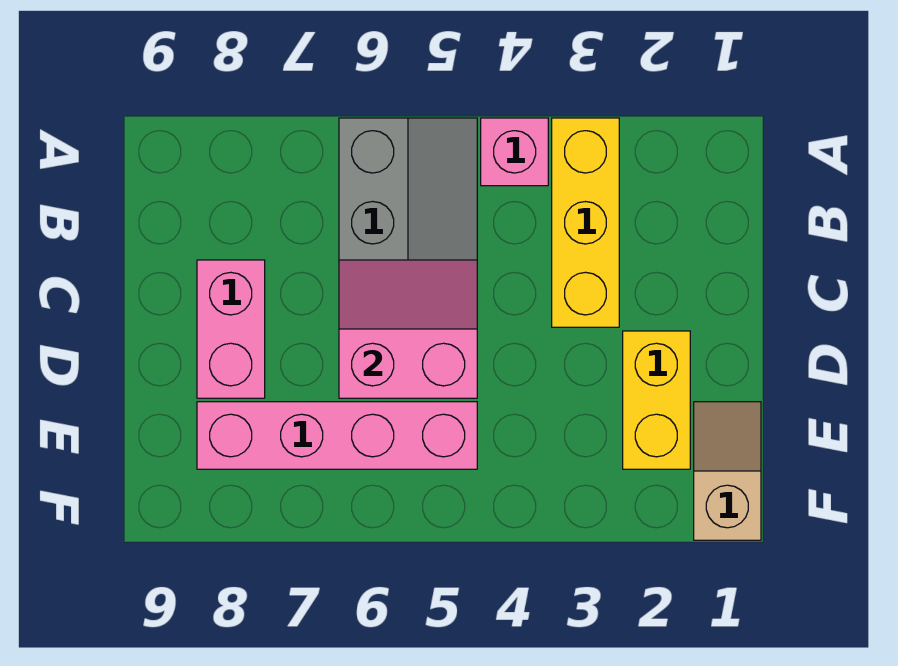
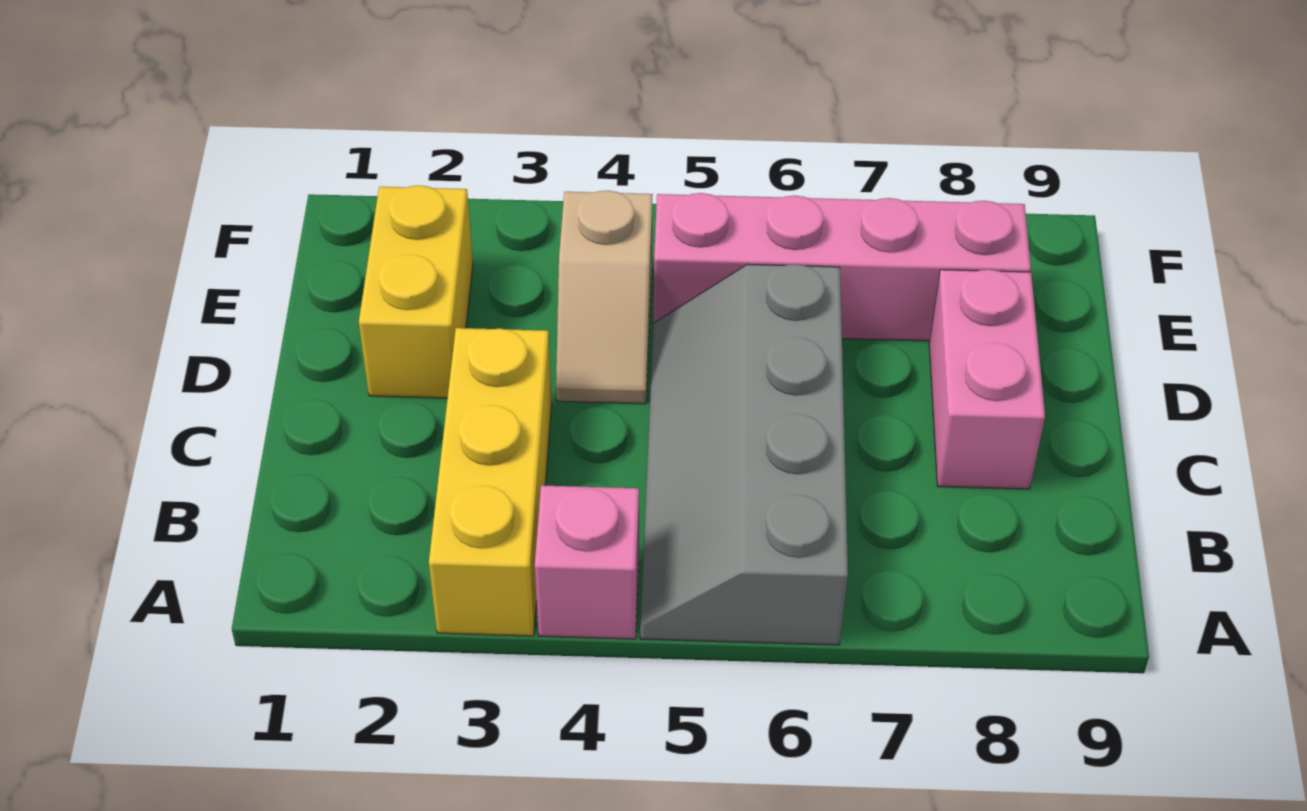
pink 2x2 slope [339,260,477,398] -> none
tan 1x2 slope [694,402,761,540] -> tan 1x2 slope moved to [556,190,653,404]

